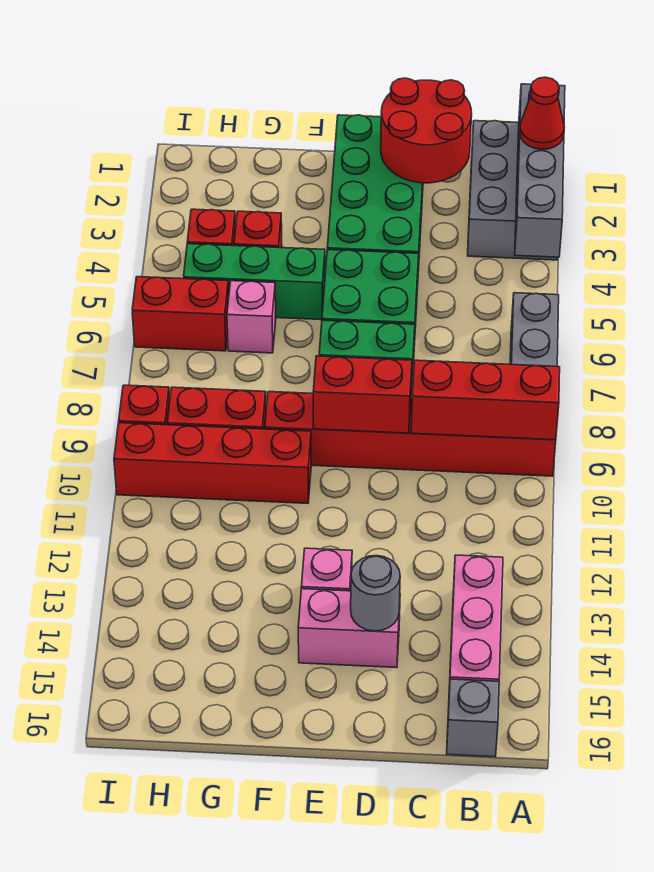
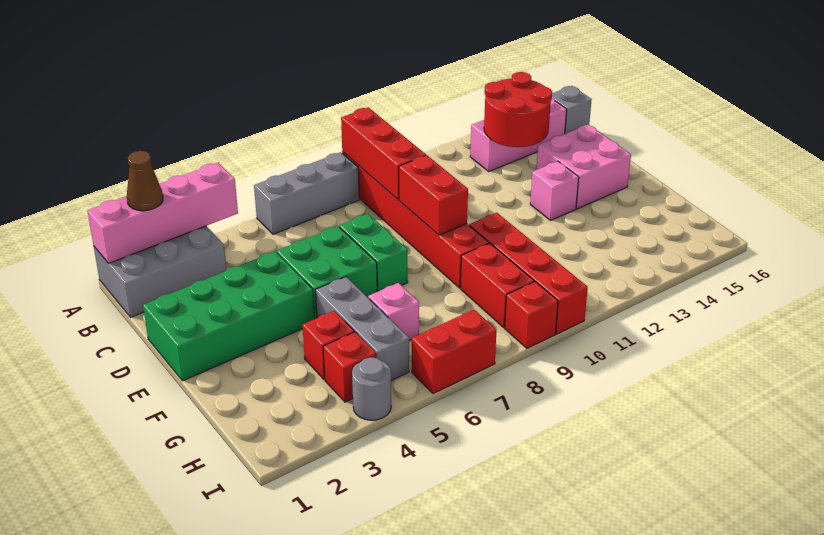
grey 1x4 brick [515,84,565,257] -> pink 1x4 brick [87,163,238,263]
red 1x1 cone [520,77,564,149] -> brown 1x1 cone [127,151,163,211]
red 2x2 round brick [381,78,472,183] -> red 2x2 round brick moved to [484,72,552,147]
pink 1x2 brick [298,589,400,668] -> pink 2x2 brick [536,125,631,209]
grey 1x1 round brick [351,556,400,631] -> grey 1x1 round brick moved to [352,357,391,420]
green 1x3 brick [184,244,325,320] -> grey 1x3 brick [315,277,409,380]
red 1x2 brick [132,277,229,351] -> red 1x2 brick turned to [412,310,496,394]

